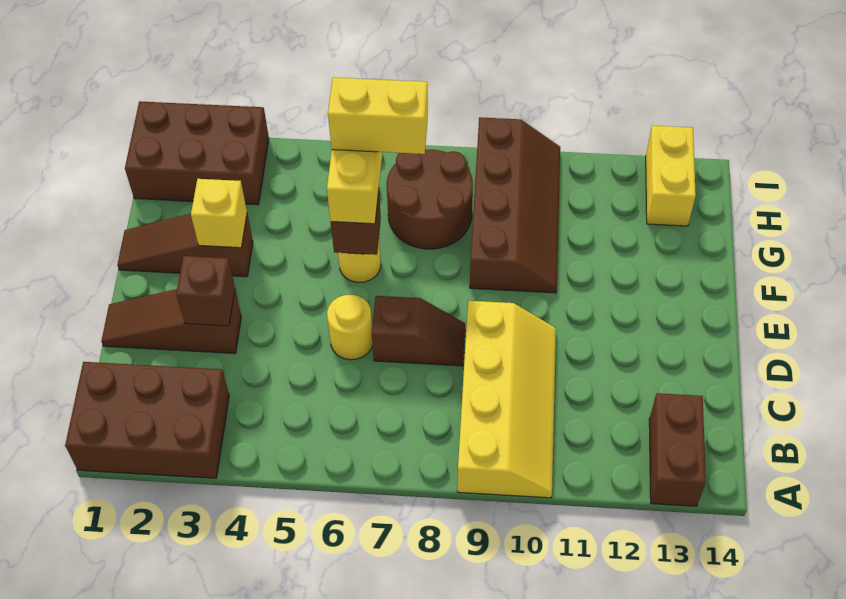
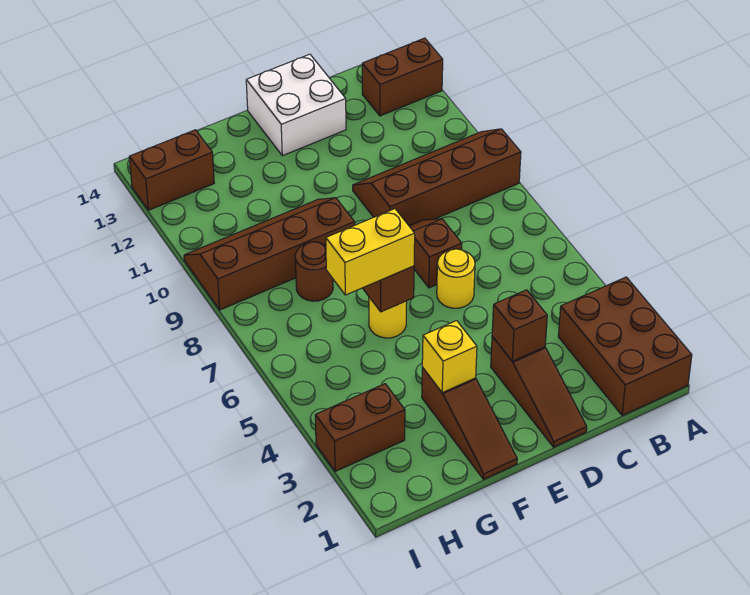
yellow 2x4 slope [457,301,556,498] -> brown 2x4 slope [353,129,521,226]
none -> white 2x2 brick [246,54,346,156]
yellow 1x2 brick [328,77,428,154] -> none
brown 2x2 round brick [387,150,473,249] -> brown 1x1 round brick [295,242,333,301]
brown 2x3 brick [125,101,269,205] -> brown 1x2 brick [315,384,405,471]
yellow 1x2 brick [646,126,696,226] -> brown 1x2 brick [129,130,214,210]

